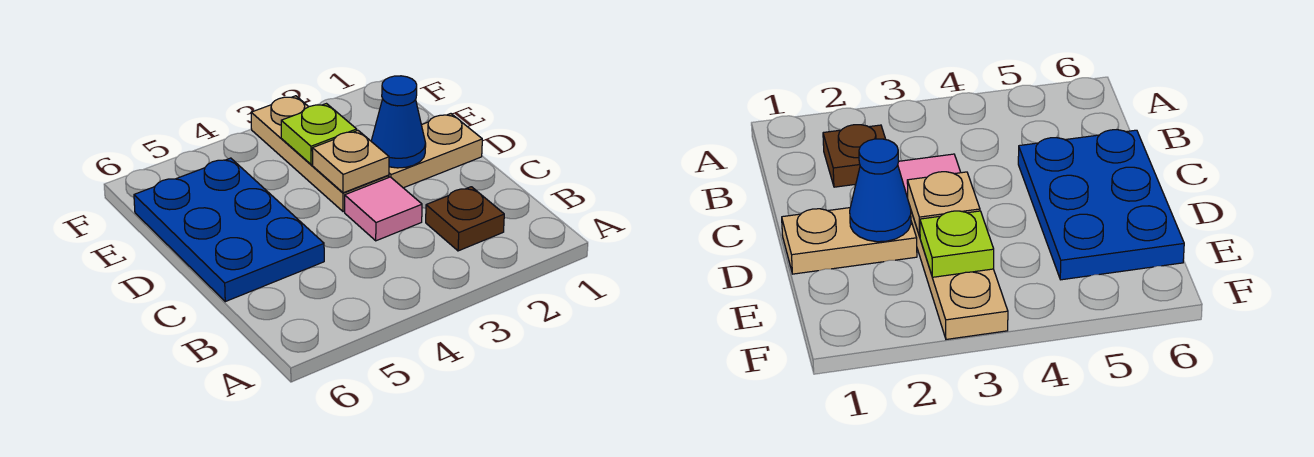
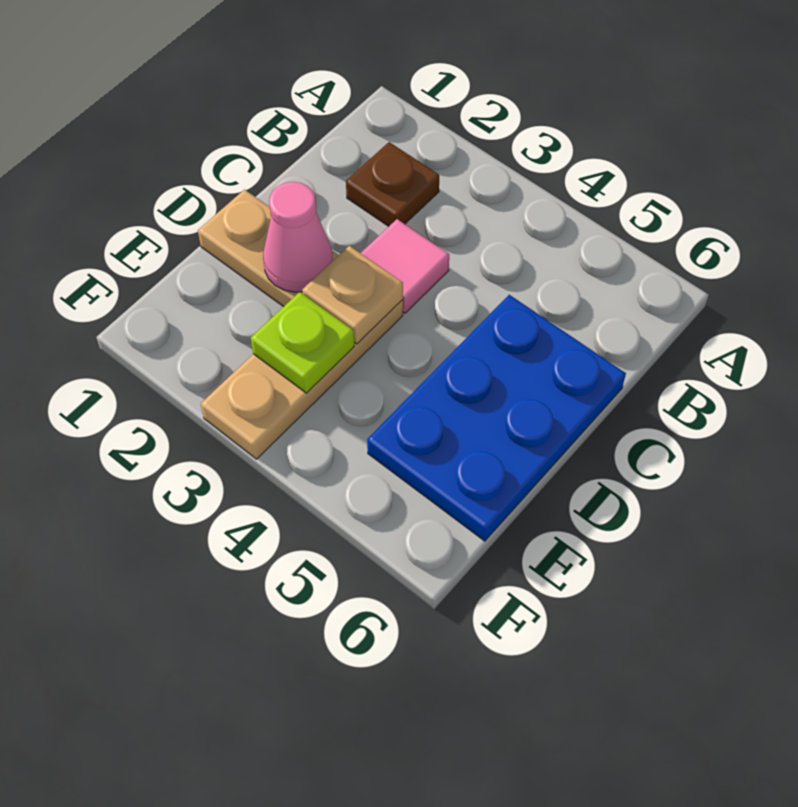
blue 1x1 cone [371,76,426,168] -> pink 1x1 cone [263,182,333,292]

